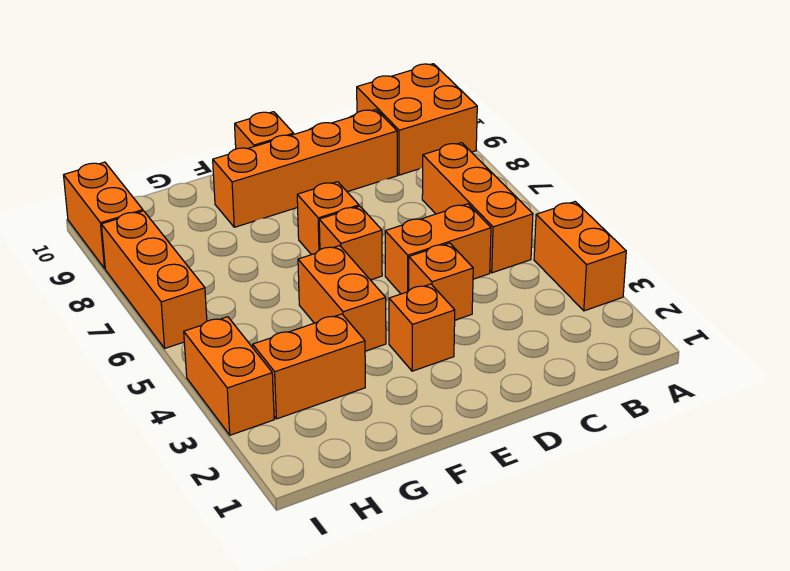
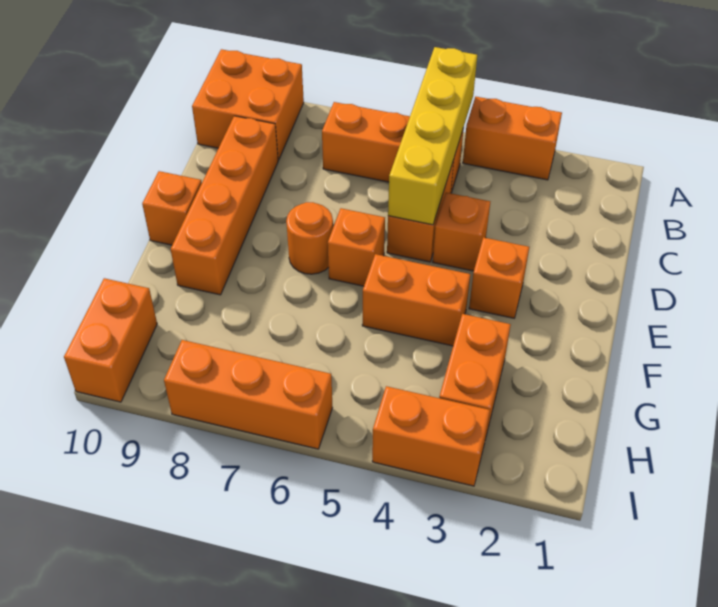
none -> yellow 1x4 brick [388,47,477,225]
orange 1x1 brick [297,182,359,255] -> orange 1x1 round brick [286,202,333,274]
orange 1x2 brick [64,162,143,268] -> orange 1x2 brick turned to [64,278,157,402]

